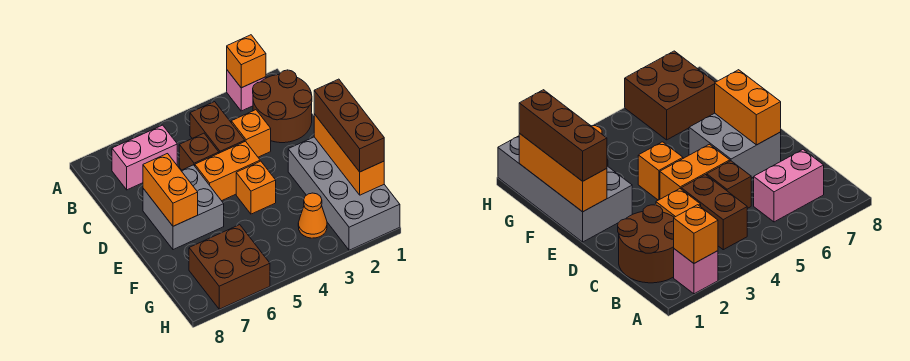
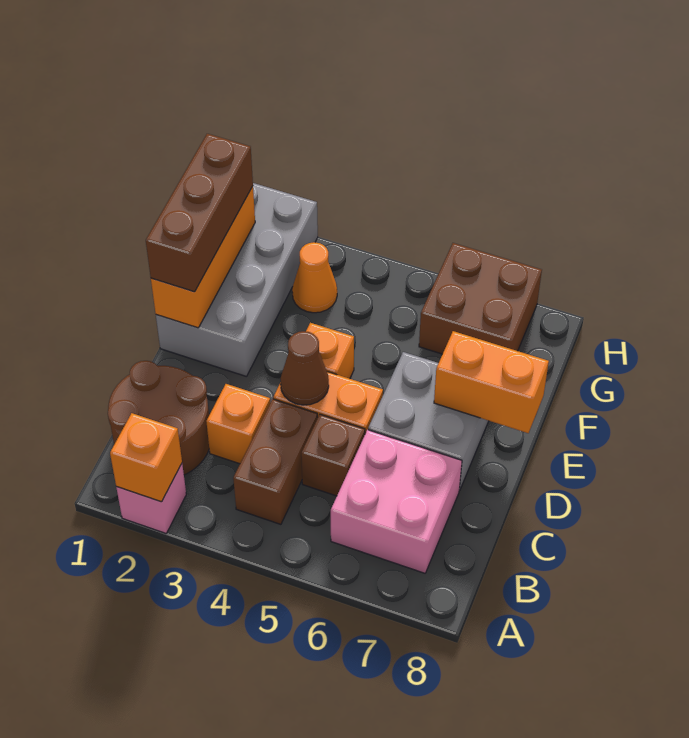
pink 1x2 brick [112,125,177,190] -> pink 2x2 brick [331,430,462,573]
none -> brown 1x1 cone [280,331,329,405]
orange 1x2 brick [143,154,198,226] -> orange 1x2 brick turned to [434,331,549,433]

